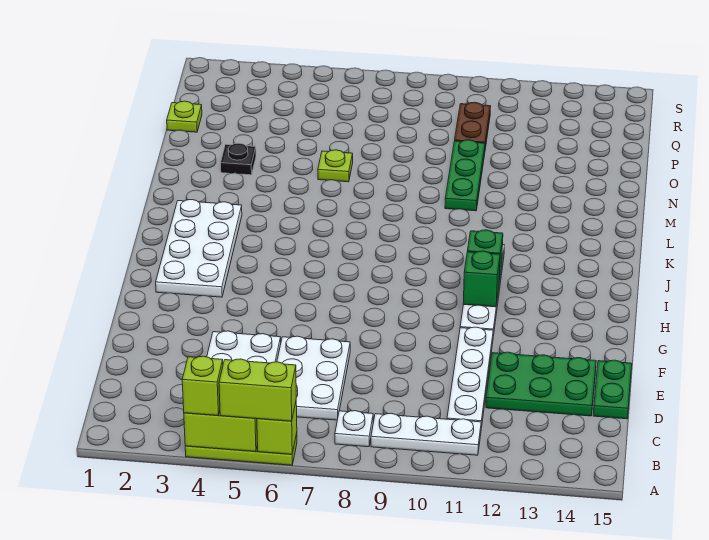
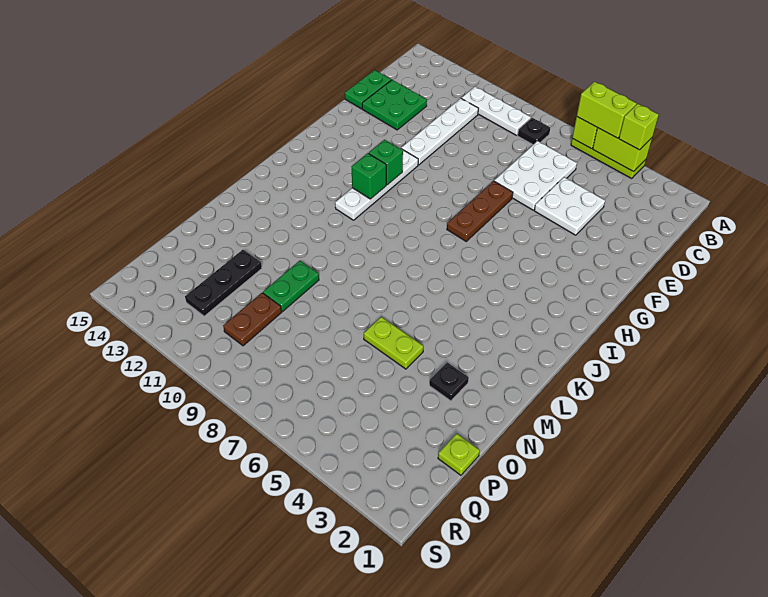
white 1x1 plate [335,411,373,447] -> black 1x1 plate [518,118,550,145]
green 2x3 plate [486,352,596,416] -> green 2x2 plate [362,80,427,130]
none -> brown 1x3 plate [447,181,513,241]
white 2x4 plate [156,200,242,297] -> none
green 1x3 plate [445,140,485,211] -> green 1x2 plate [263,261,319,311]
lime 1x1 plate [318,150,353,182] -> lime 1x2 plate [364,317,423,369]
none -> black 1x3 plate [185,250,262,316]

